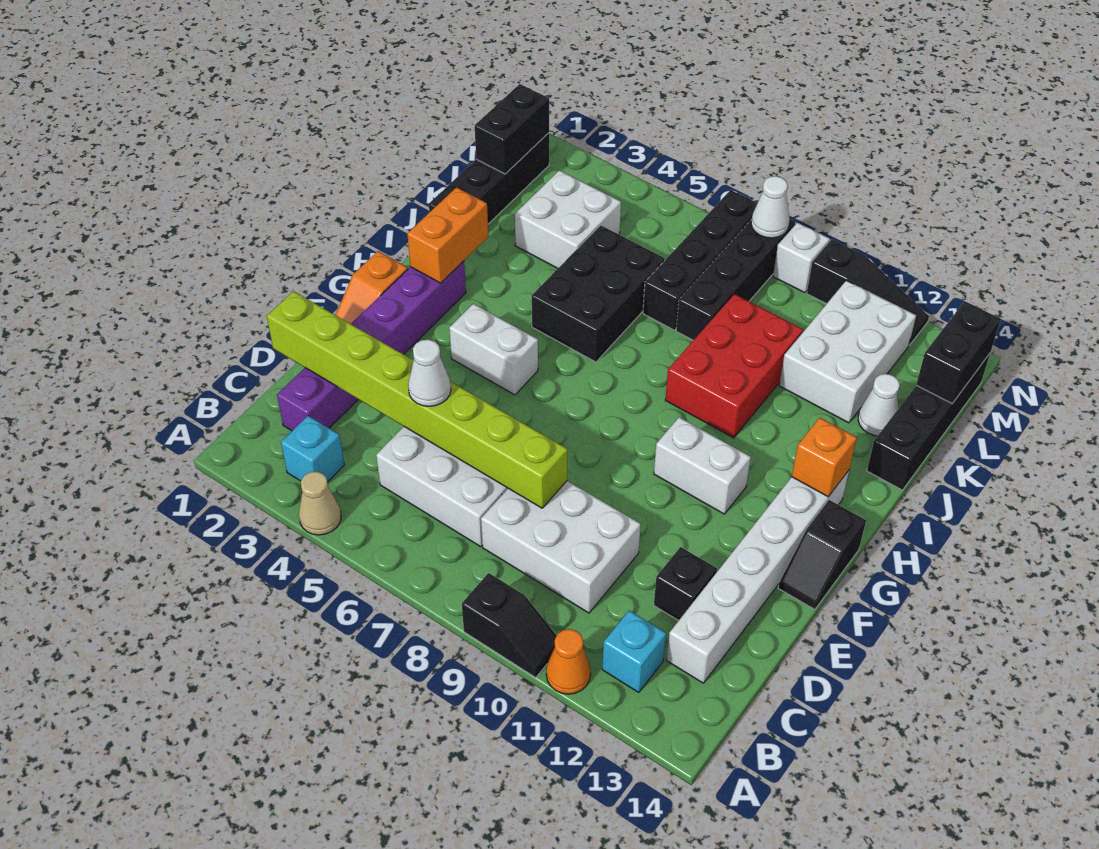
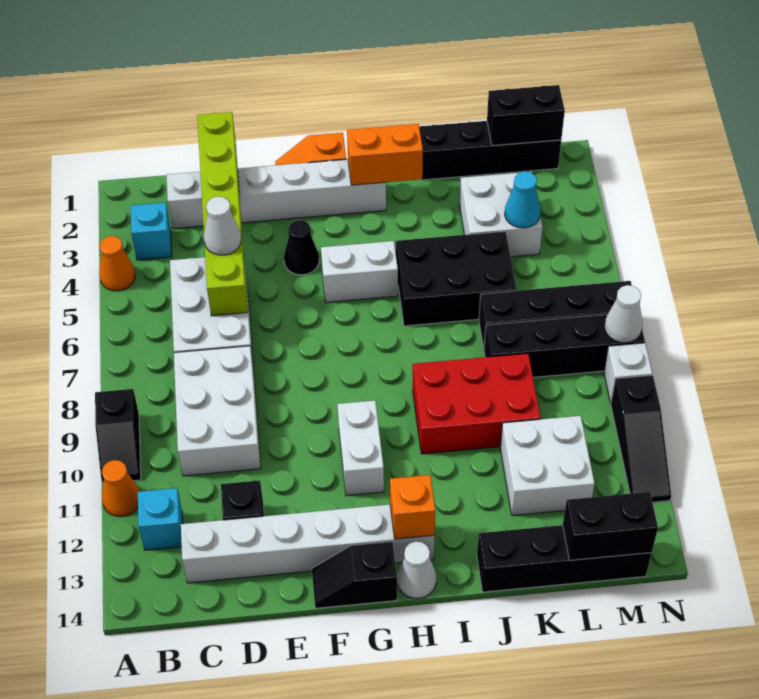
tan 1x1 cone [299,472,341,535] -> orange 1x1 cone [99,236,135,291]
purple 1x6 brick [277,261,466,431] -> white 1x6 brick [167,159,386,229]
lime 1x8 brick [267,291,568,508] -> lime 1x6 brick [197,112,248,316]
none -> black 1x1 cone [284,220,319,275]
white 1x2 brick [449,304,538,395] -> white 1x2 brick turned to [321,241,398,302]
white 2x3 brick [779,280,916,423] -> white 2x2 brick [500,416,595,515]
white 1x1 cone [858,374,900,436] -> white 1x1 cone moved to [397,541,436,598]
none -> cyan 1x1 cone [505,171,540,228]

